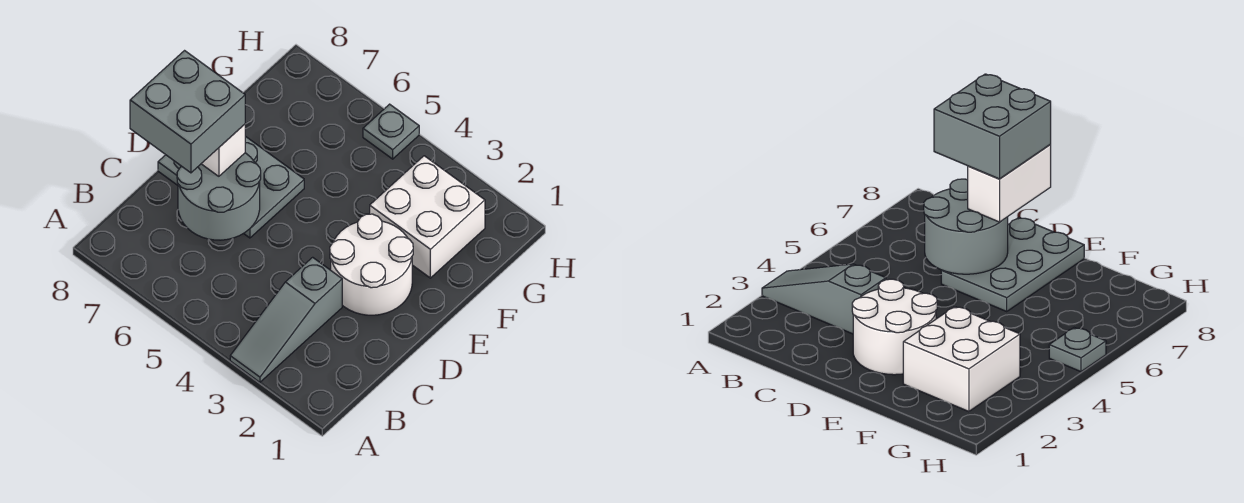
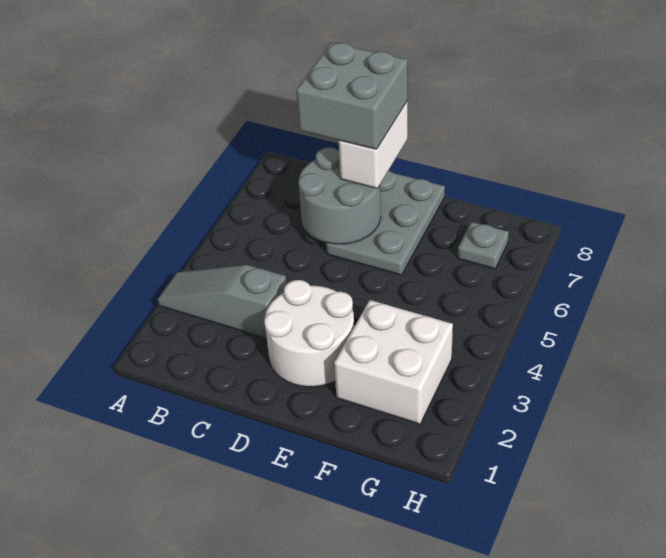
grey 1x1 plate [363,104,419,159] -> grey 1x1 plate moved to [458,222,509,269]

